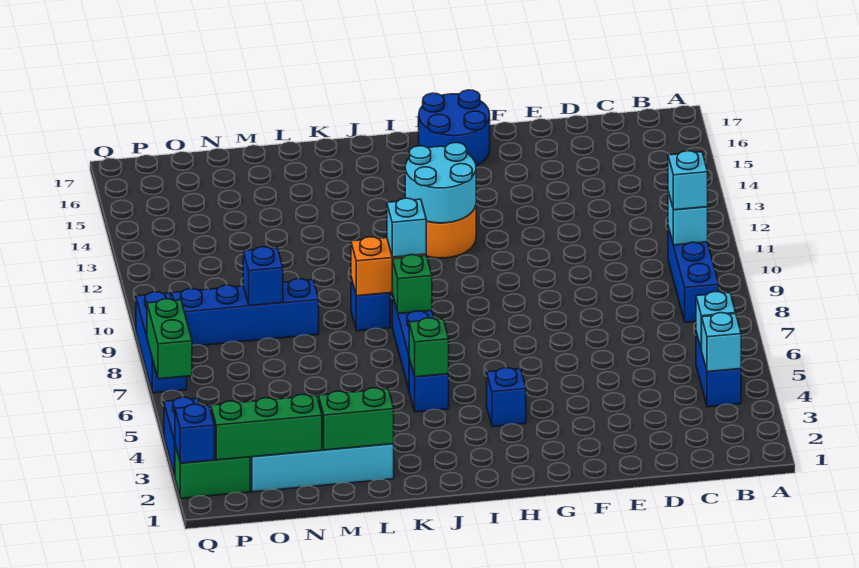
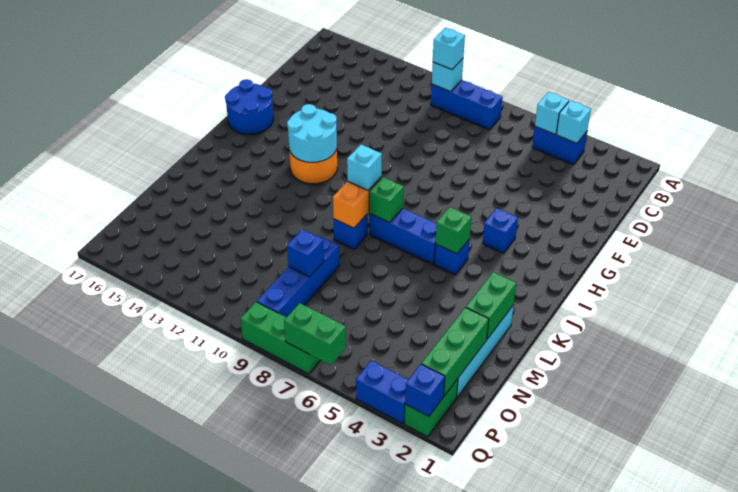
blue 1x3 brick [136,292,187,393] -> green 1x3 brick [240,302,320,374]

